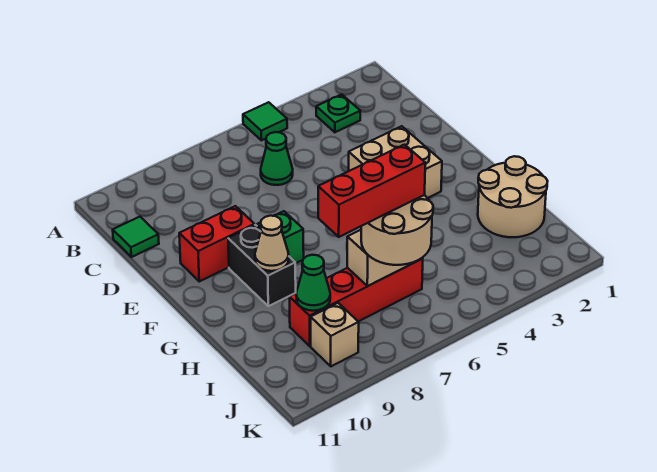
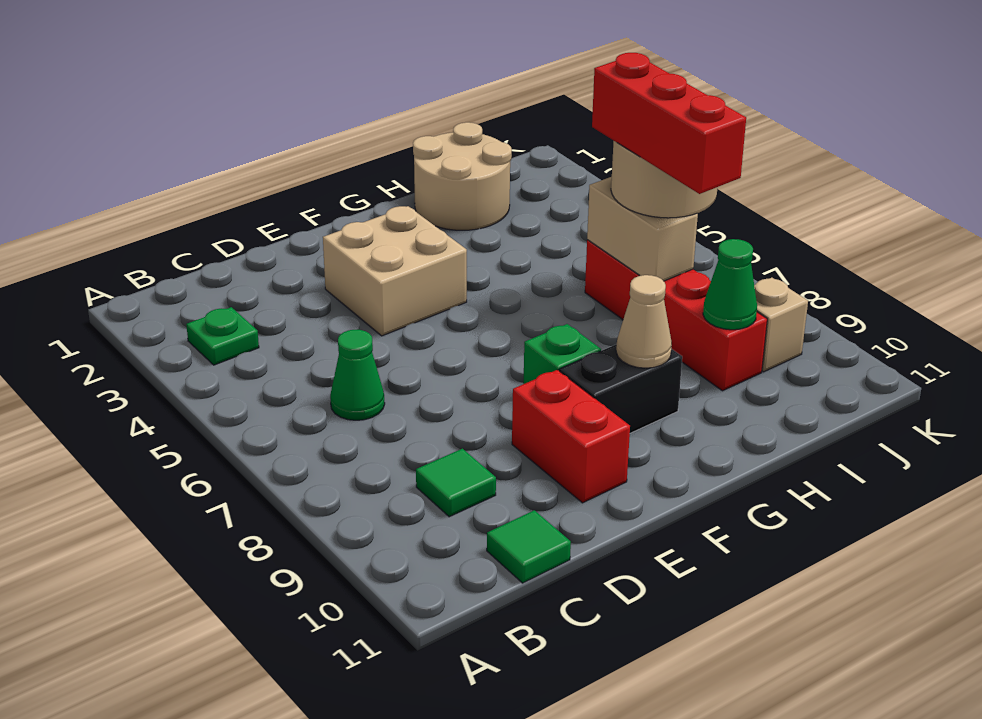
green 1x1 tile [243,102,287,140] -> green 1x1 tile moved to [416,449,496,517]

